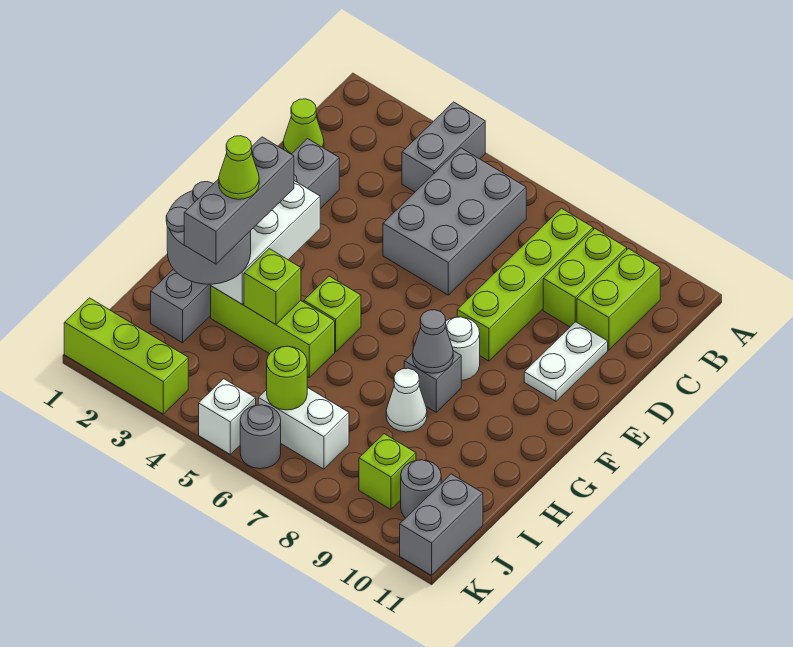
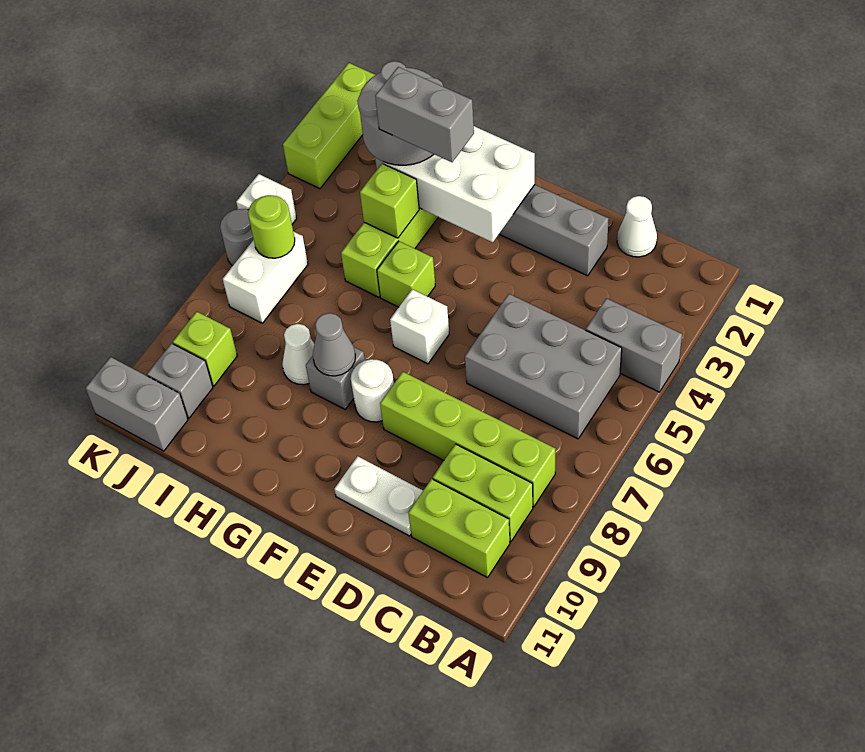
lime 1x1 cone [283,99,324,154] -> white 1x1 cone [617,196,657,257]
none -> white 1x1 brick [390,289,449,364]
grey 1x3 brick [184,137,294,264] -> grey 1x2 brick [375,67,474,162]
lime 1x1 cone [219,136,259,199] -> none
grey 1x1 round brick [401,460,441,518] -> grey 1x1 brick [147,343,213,418]

